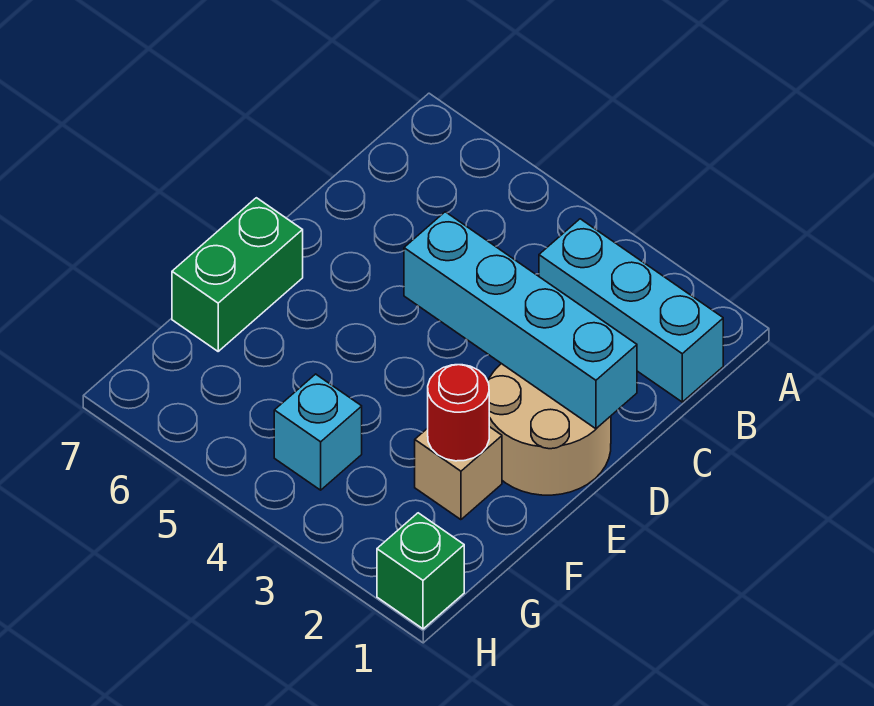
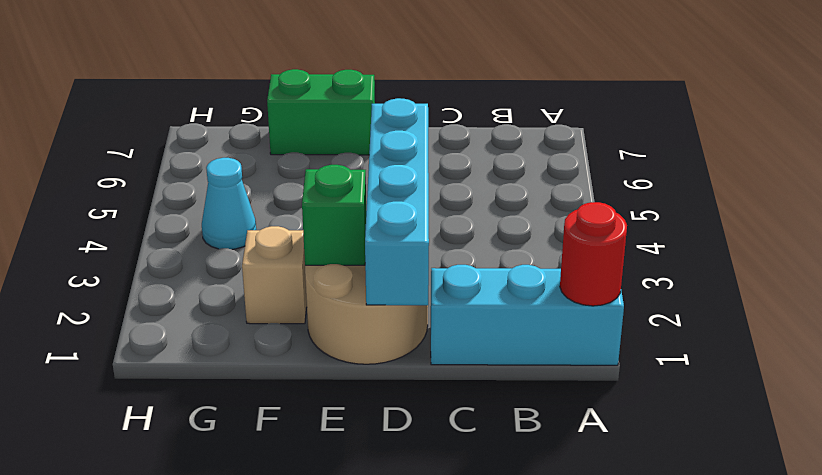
cyan 1x3 brick [539,219,723,402] -> cyan 1x3 brick turned to [431,265,624,365]
red 1x1 round brick [428,365,489,461] -> red 1x1 round brick moved to [560,202,627,306]
cyan 1x1 brick [274,374,362,490] -> cyan 1x1 cone [202,158,256,249]
green 1x1 brick [377,513,464,629] -> green 1x1 brick moved to [302,165,366,265]

